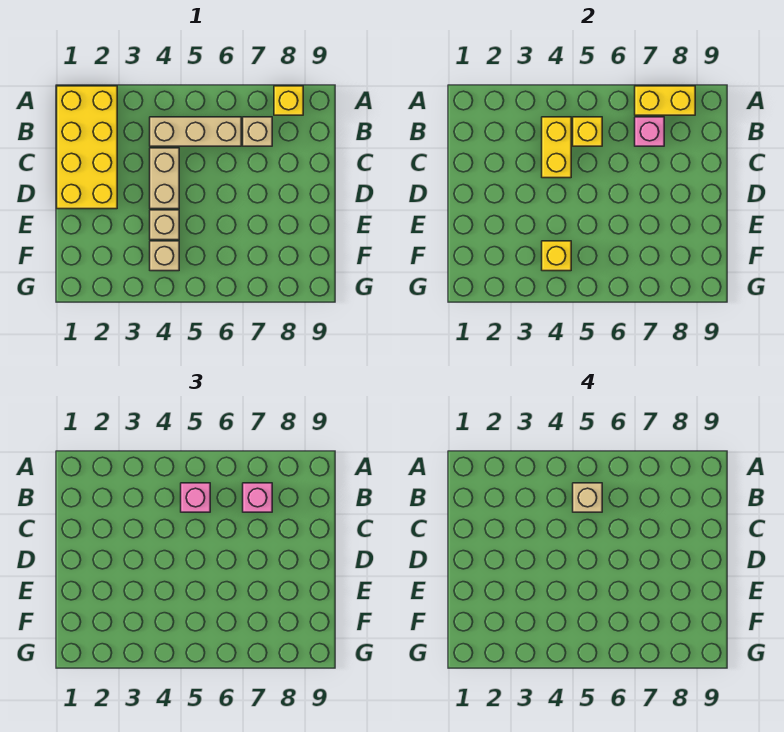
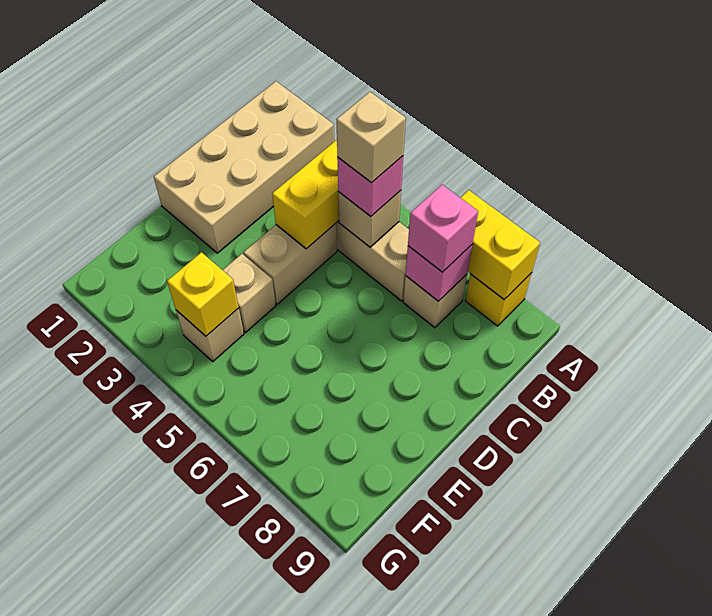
yellow 2x4 brick [57,86,117,209] -> tan 2x4 brick [154,81,334,253]
yellow 1x1 brick [573,117,602,146] -> tan 1x1 brick [338,191,401,247]

